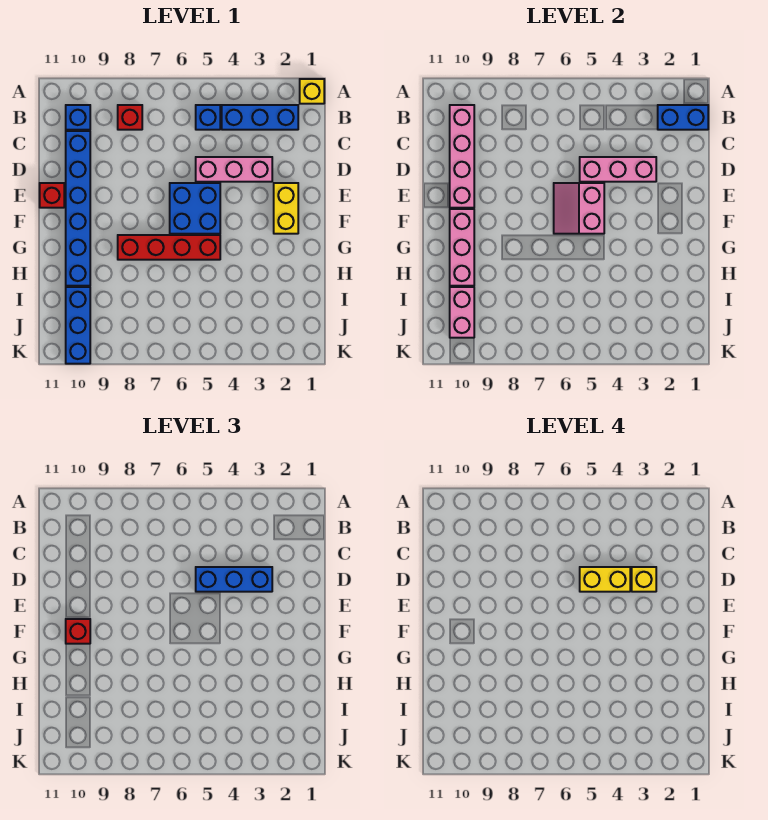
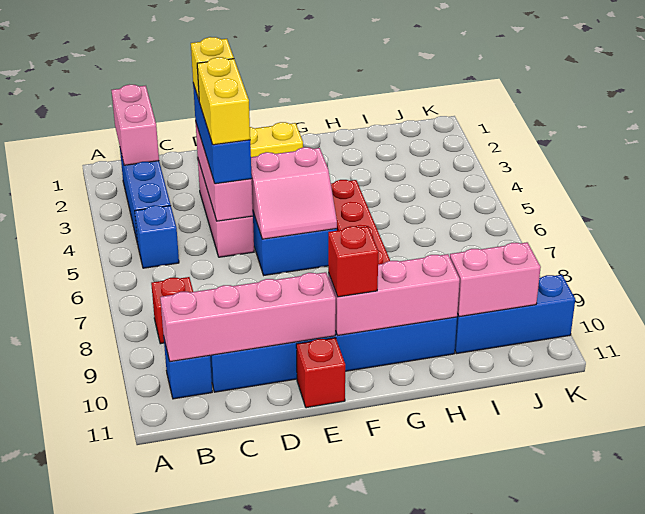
yellow 1x1 brick [300,79,324,104] -> none
blue 1x2 brick [658,105,708,130] -> pink 1x2 brick [112,85,159,165]

